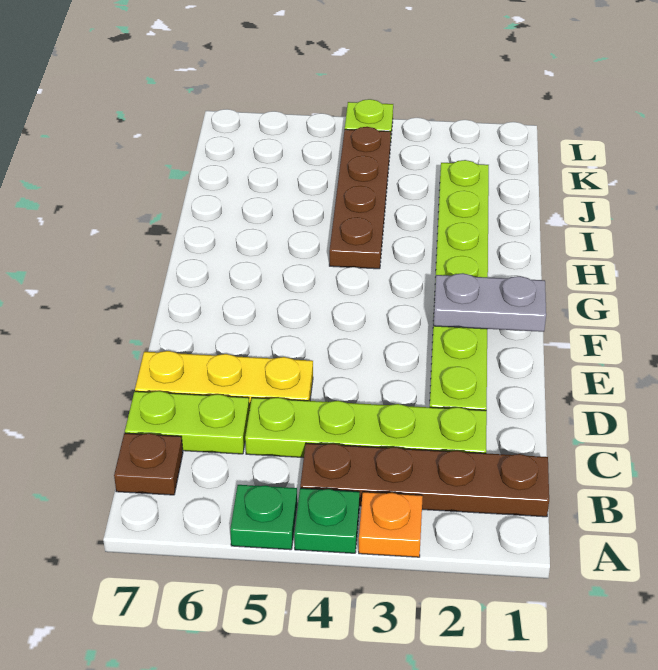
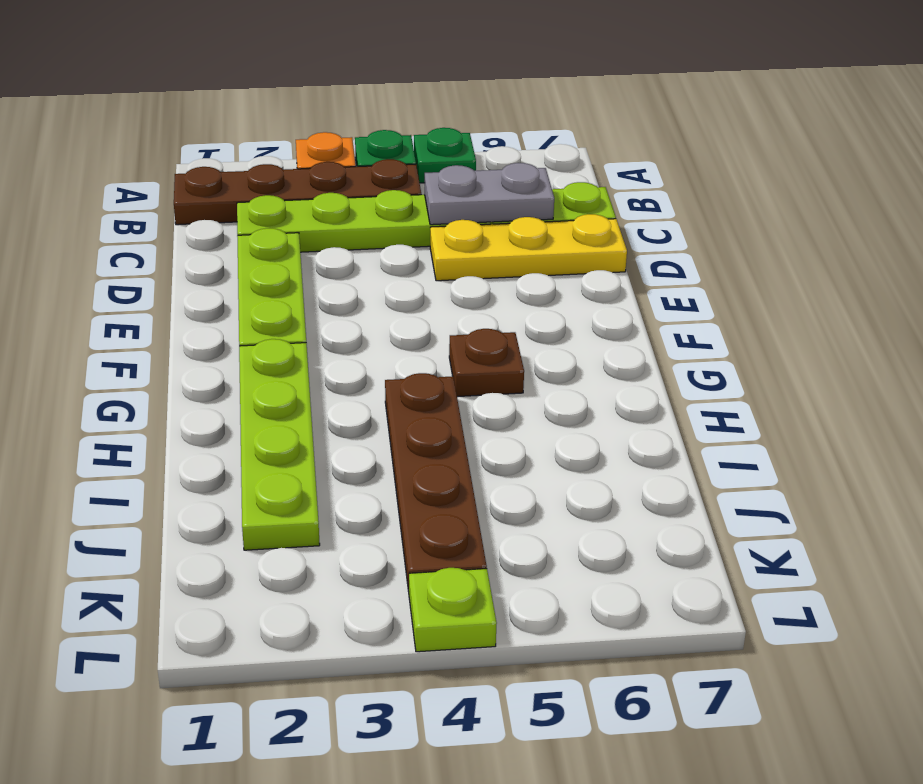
brown 1x1 plate [114,433,183,495] -> brown 1x1 plate moved to [449,329,524,397]
grey 1x2 plate [433,273,546,332] -> grey 1x2 plate moved to [425,163,554,225]

